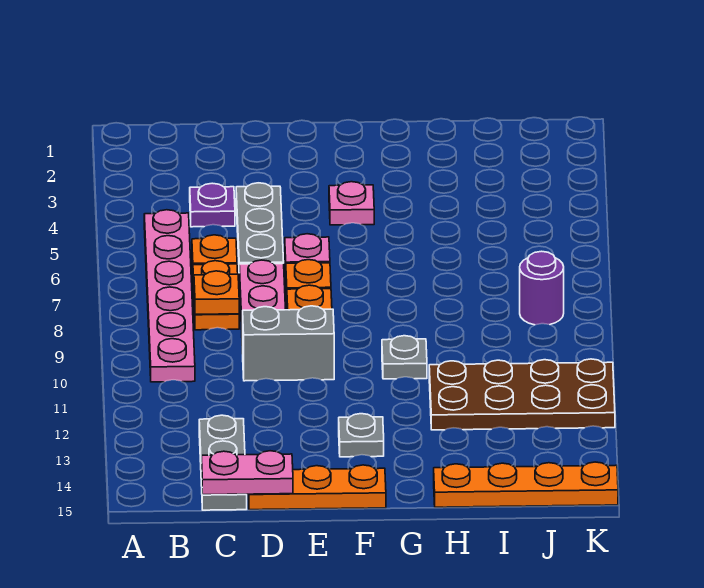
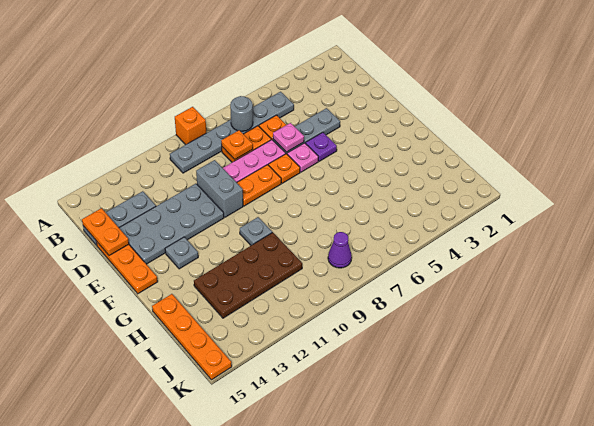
none -> orange 1x1 brick [175,107,206,145]
pink 1x6 plate [144,210,195,382] -> grey 1x6 plate [170,92,294,173]
none -> grey 1x1 round brick [230,96,253,131]
purple 1x1 plate [190,183,235,227] -> purple 1x1 plate moved to [306,132,337,161]
pink 1x2 plate [201,451,293,495] -> orange 1x2 plate [82,208,129,256]
none -> grey 2x4 plate [119,184,224,264]
pink 1x1 plate [329,182,374,225] -> pink 1x1 plate moved to [273,123,304,152]
brown 2x4 plate [429,359,615,430] -> brown 2x4 plate turned to [194,232,302,318]
purple 1x1 round brick [520,251,564,325] -> purple 1x1 cone [328,232,352,268]

